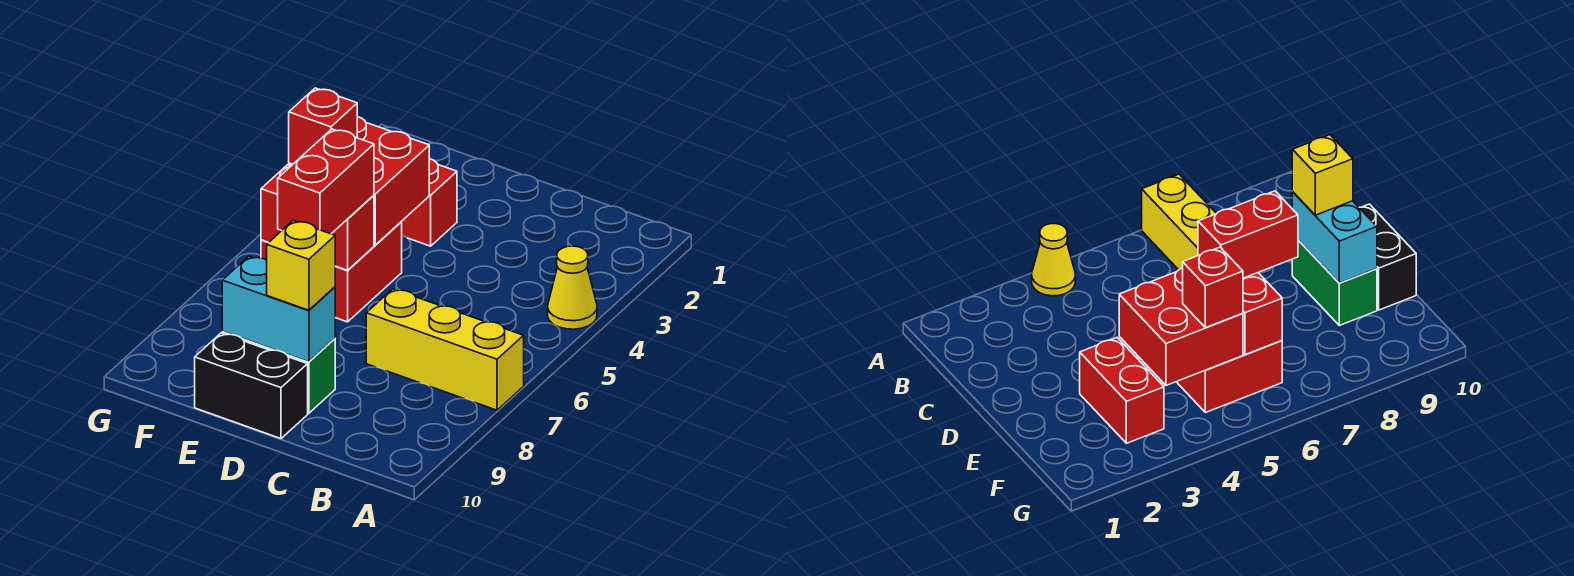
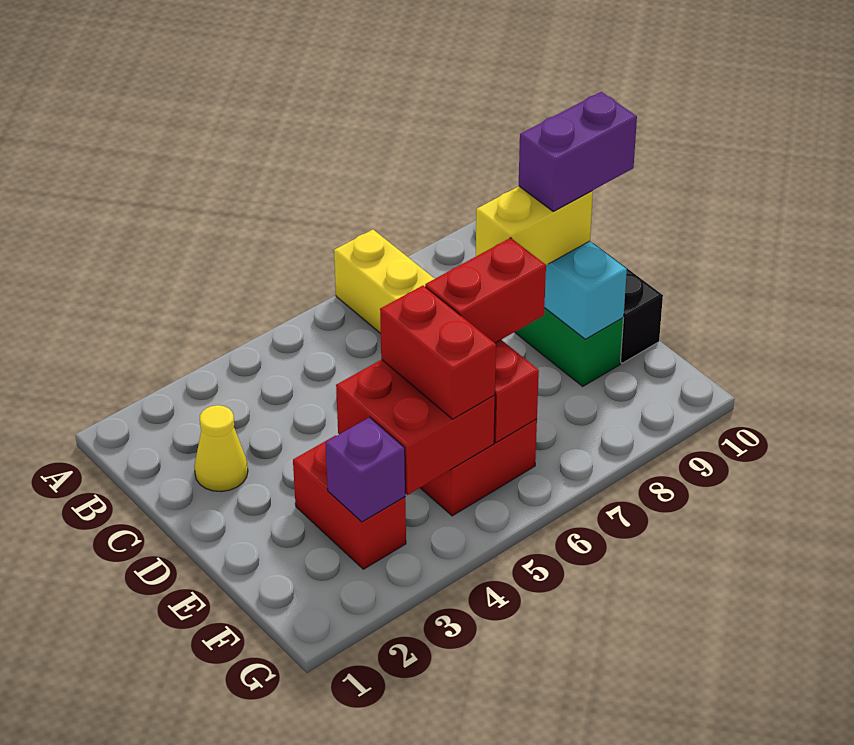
yellow 1x1 cone [548,246,597,329] -> yellow 1x1 cone moved to [194,405,248,492]
yellow 1x1 brick [267,221,335,310] -> yellow 1x2 brick [476,186,593,265]
none -> purple 1x2 brick [519,92,637,211]
none -> purple 1x1 brick [326,417,405,522]
red 1x1 brick [289,88,357,164] -> red 1x2 brick [380,286,496,419]

